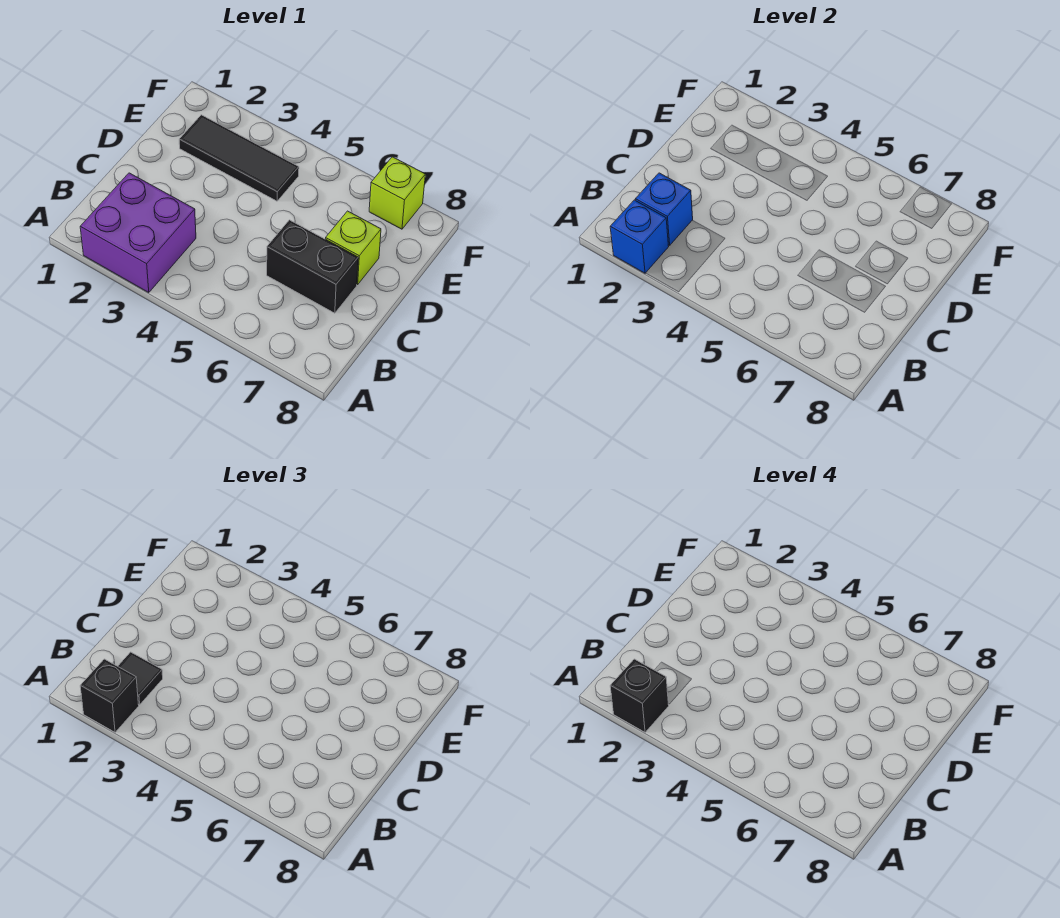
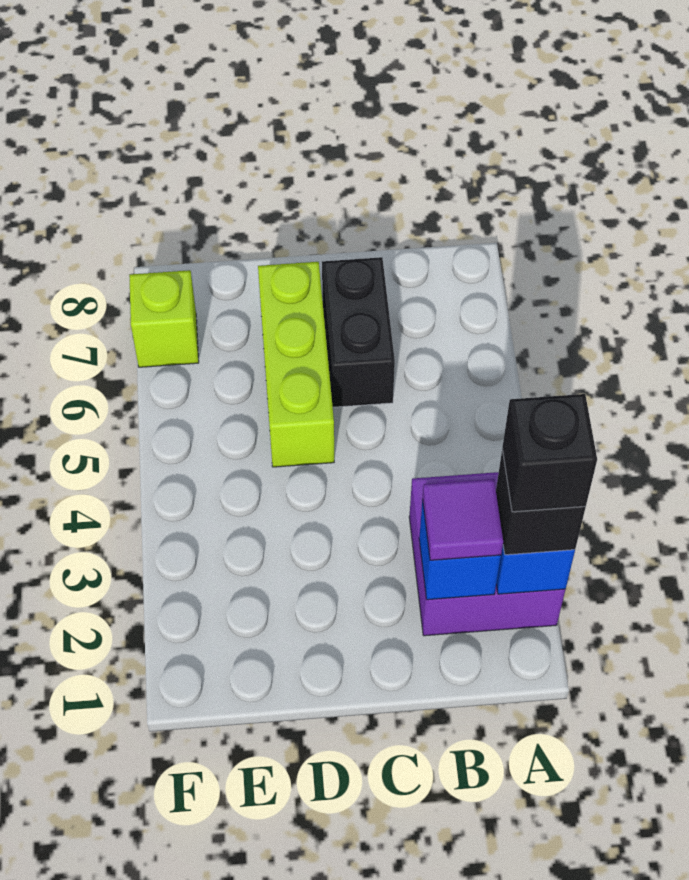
black 1x1 tile [118,652,163,705] -> purple 1x1 tile [423,479,503,560]
lime 1x1 brick [326,211,381,285] -> lime 1x3 brick [258,262,334,467]
black 1x3 tile [179,115,299,201] -> none

